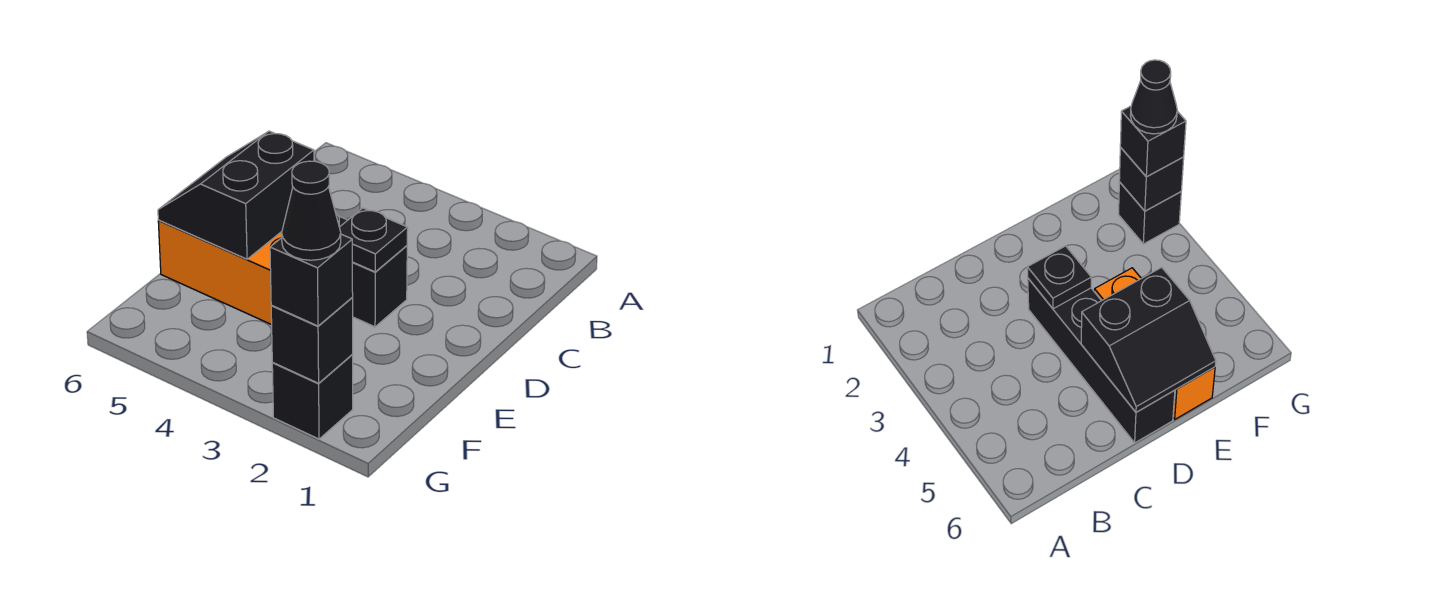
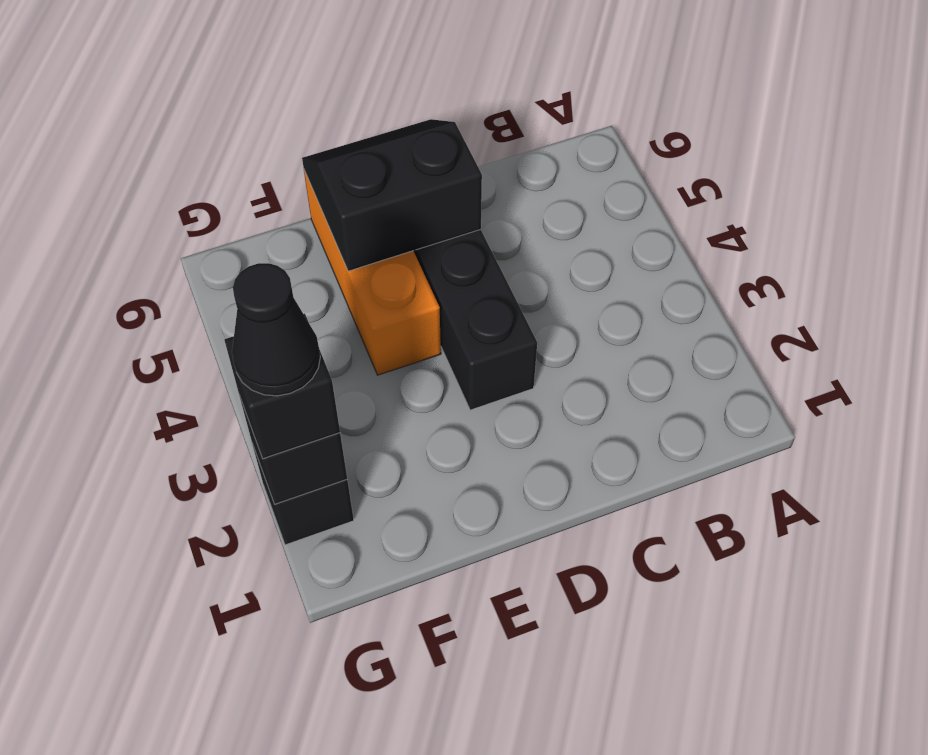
black 1x1 plate [339,208,408,272] -> none

